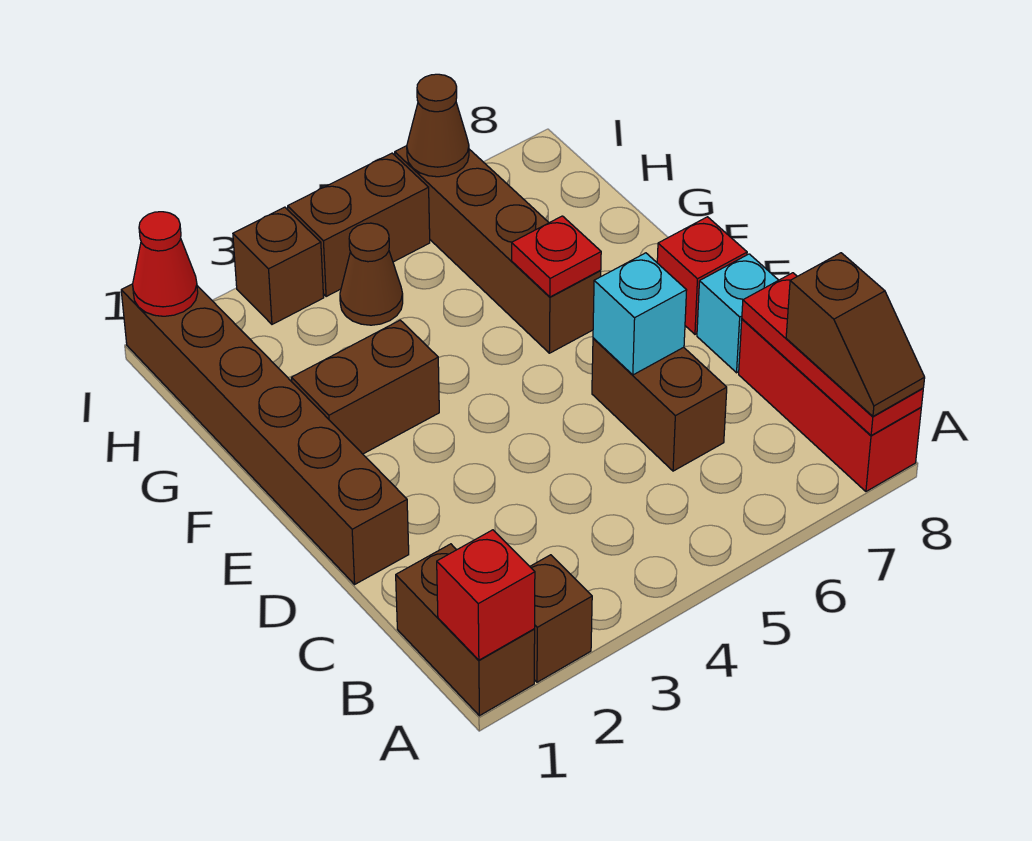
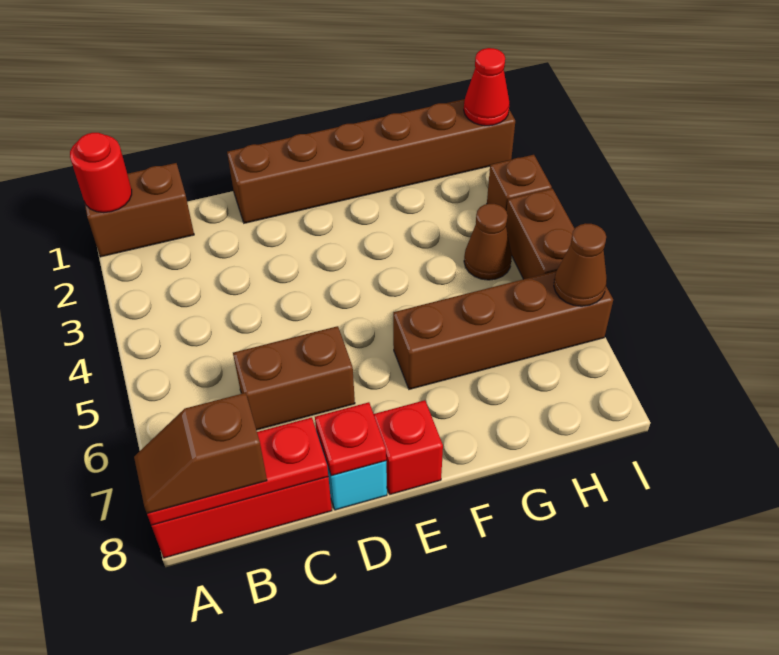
red 1x1 brick [437,530,535,660] -> red 1x1 round brick [70,133,132,213]
brown 1x1 brick [530,555,592,682] -> none
cyan 1x1 brick [593,253,687,375] -> none
brown 1x2 brick [291,320,439,454] -> none
red 1x1 plate [512,216,601,297] -> red 1x1 plate moved to [315,402,386,476]

